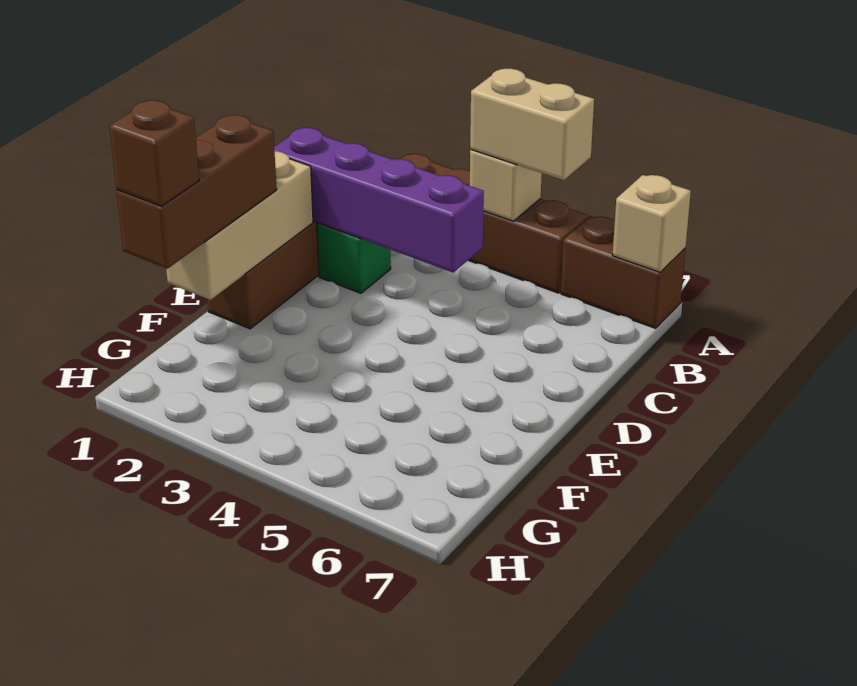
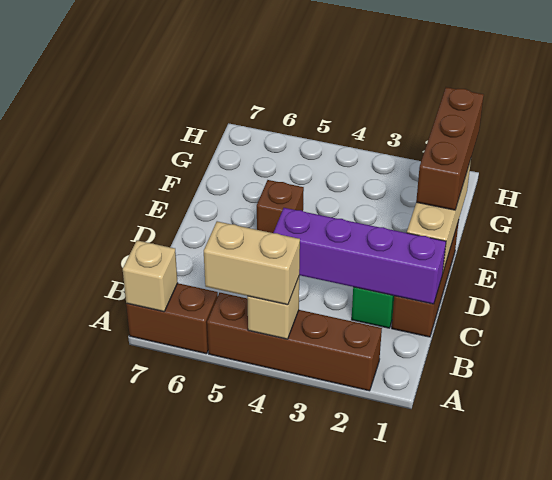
brown 1x1 brick [109,100,199,206] -> brown 1x1 brick moved to [257,180,304,233]

